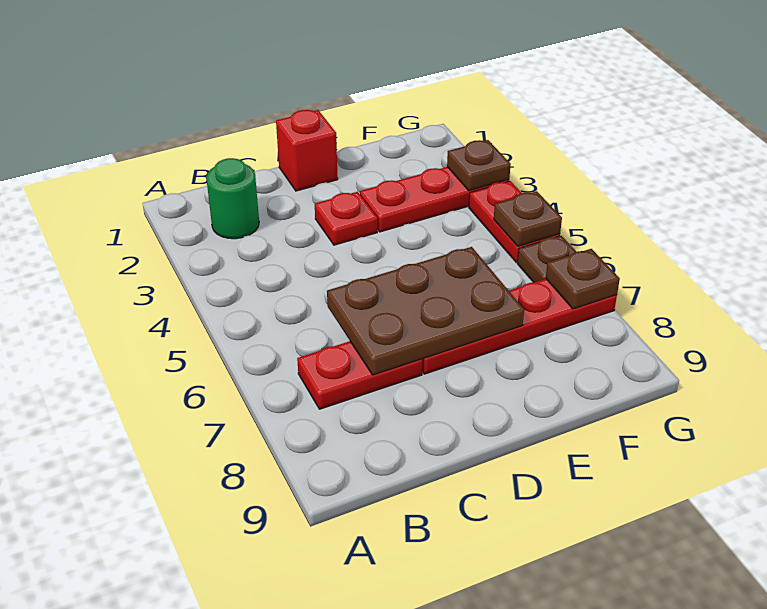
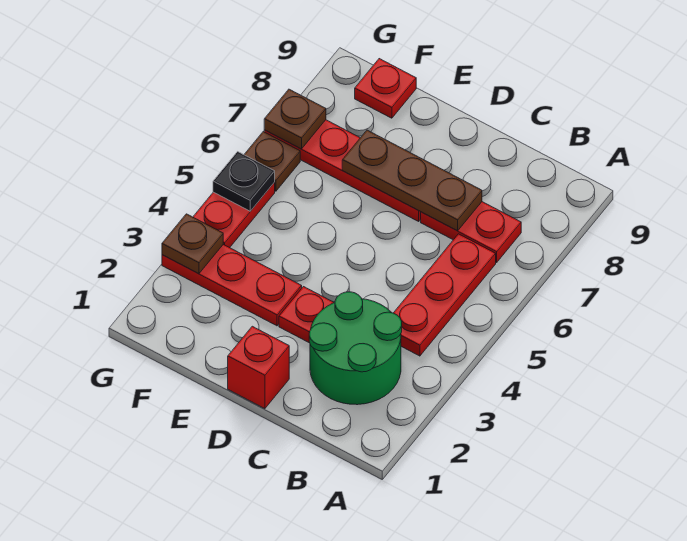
green 1x1 round brick [206,158,259,239] -> green 2x2 round brick [309,292,402,405]
none -> red 1x3 plate [394,234,496,356]
brown 2x3 plate [327,247,524,375] -> brown 1x3 plate [342,130,482,231]
none -> red 1x1 plate [355,59,416,118]
brown 1x1 plate [494,191,562,246] -> black 1x1 plate [213,152,275,211]

